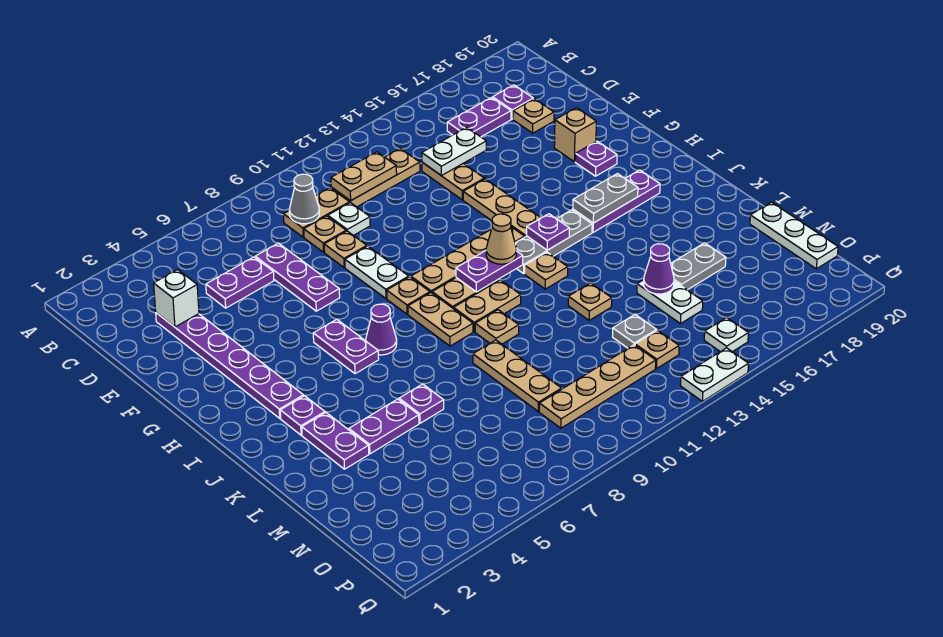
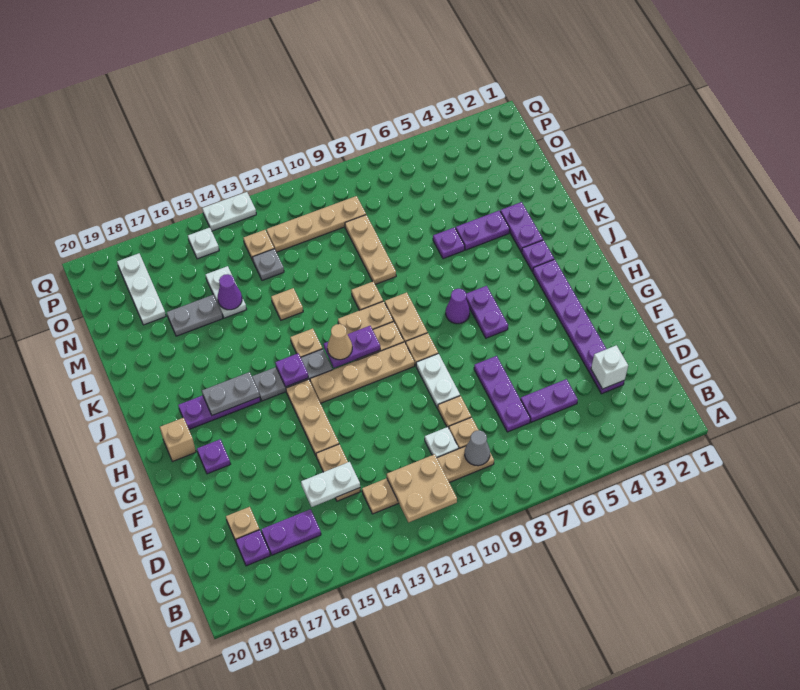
tan 1x2 plate [331,152,397,201] -> tan 2x2 plate [387,454,457,522]
tan 1x1 brick [554,108,596,162] -> tan 1x1 brick moved to [160,418,196,462]
white 1x3 plate [750,202,838,269] -> white 1x3 plate moved to [117,253,166,325]

